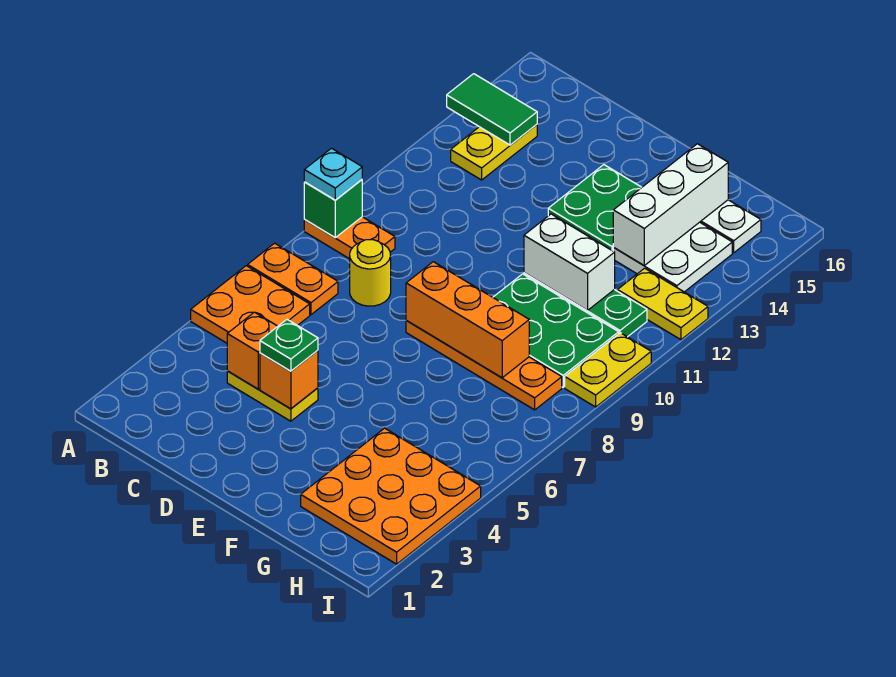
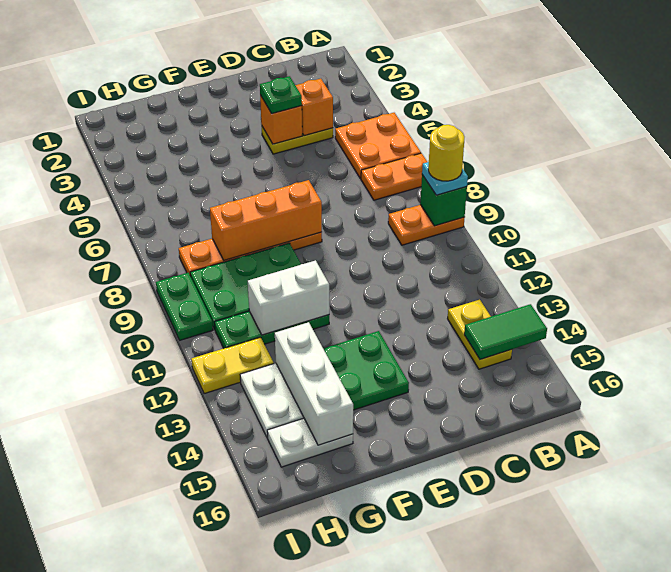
yellow 1x1 round brick [350,239,391,306] -> yellow 1x1 round brick moved to [428,125,464,181]
orange 3x3 plate [301,428,481,564] -> none
yellow 1x2 plate [565,333,651,407] -> green 1x2 plate [156,273,213,340]

